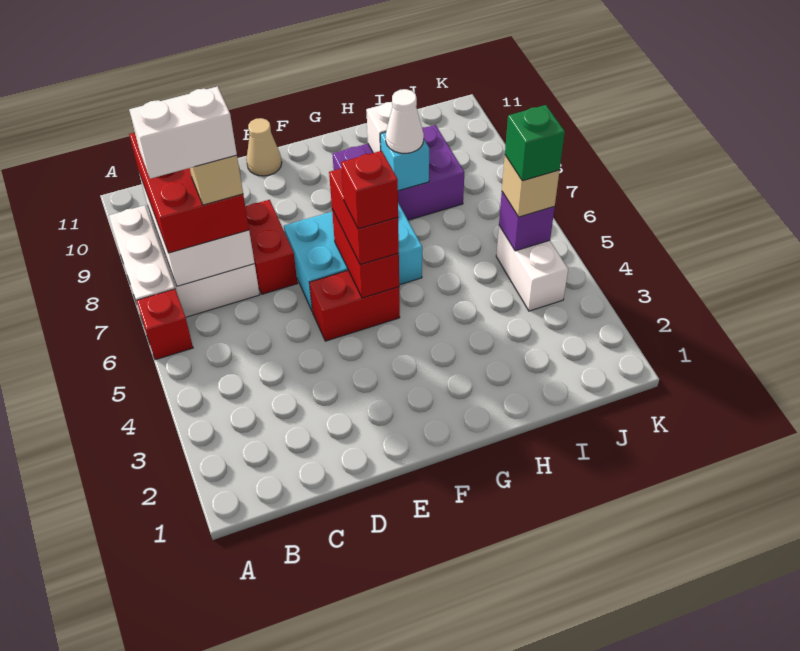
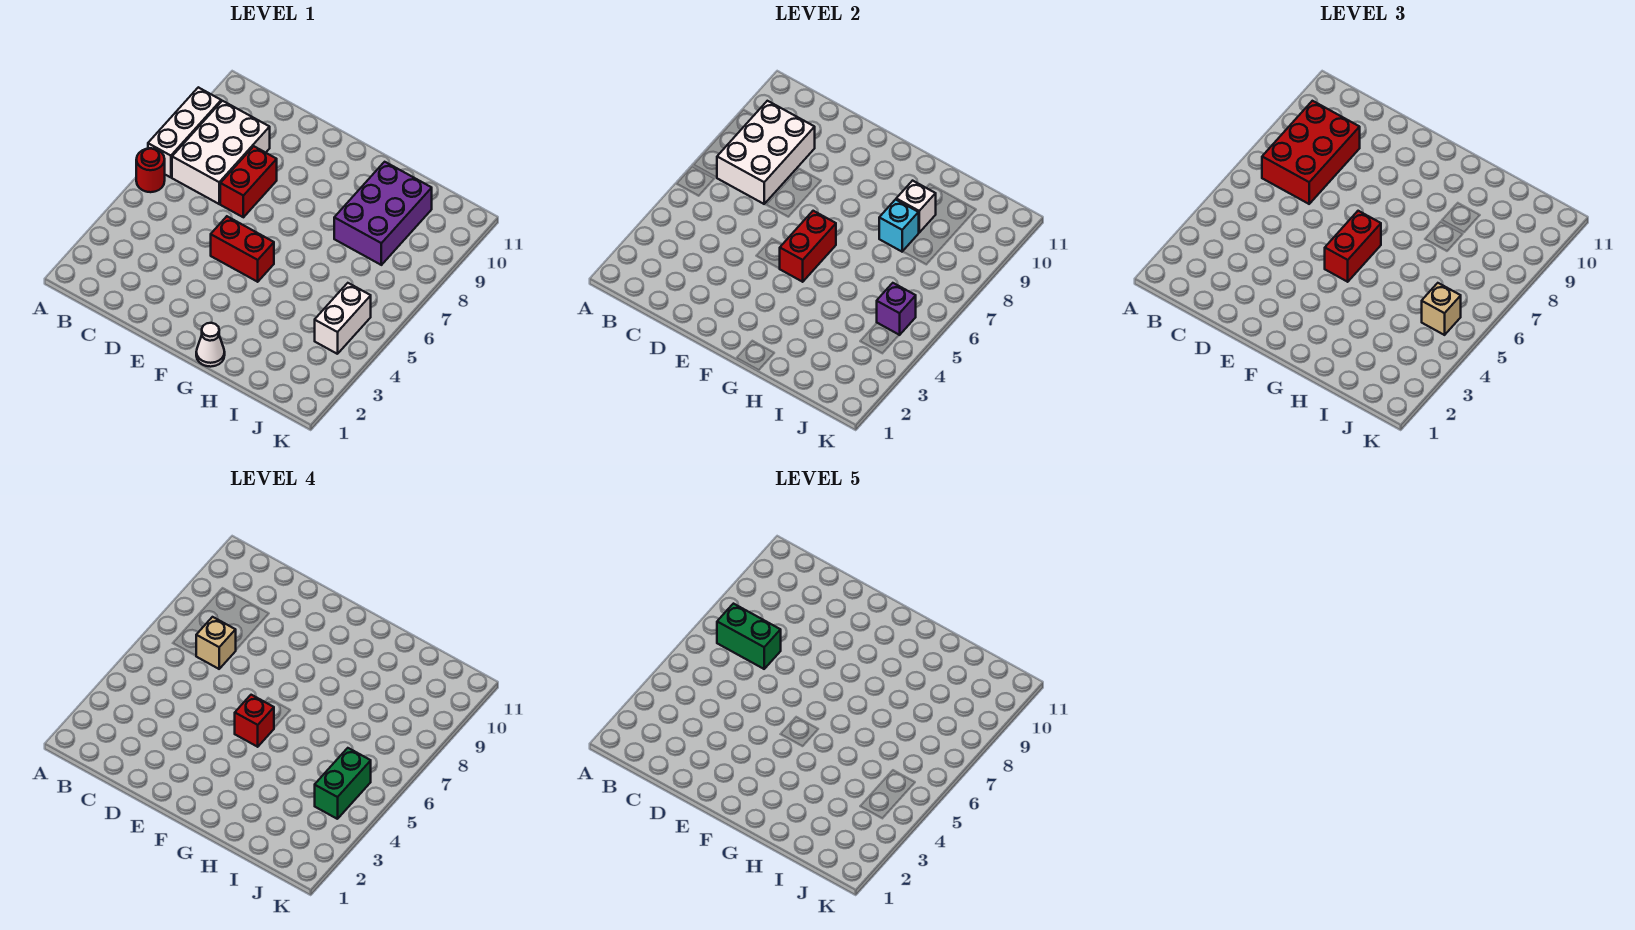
red 1x1 brick [137,289,193,360] -> red 1x1 round brick [136,148,165,192]
white 1x2 brick [129,86,237,179] -> green 1x2 brick [717,604,781,669]
cyan 2x3 brick [284,203,422,310] -> none
tan 1x1 cone [247,118,282,176] -> none
purple 2x3 brick [332,125,464,220] -> purple 2x3 brick turned to [334,162,432,265]
white 1x1 cone [386,89,424,153] -> white 1x1 cone moved to [196,323,225,367]
green 1x1 brick [505,105,565,181] -> green 1x2 brick [315,748,371,819]

